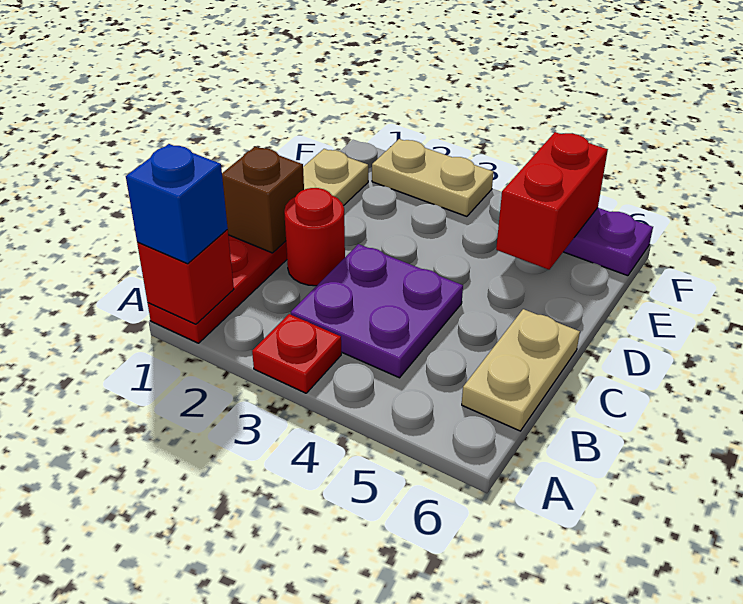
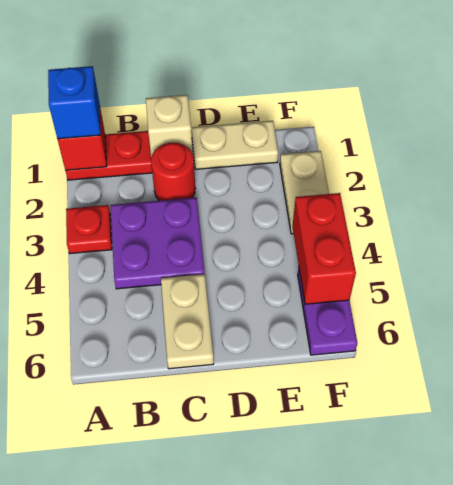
tan 1x2 plate [462,309,580,431] -> tan 1x2 plate turned to [161,274,214,369]
brown 1x1 brick [222,147,304,253] -> tan 1x1 brick [146,95,192,157]
red 1x2 brick [496,132,608,270] -> red 1x2 brick turned to [292,193,356,304]

